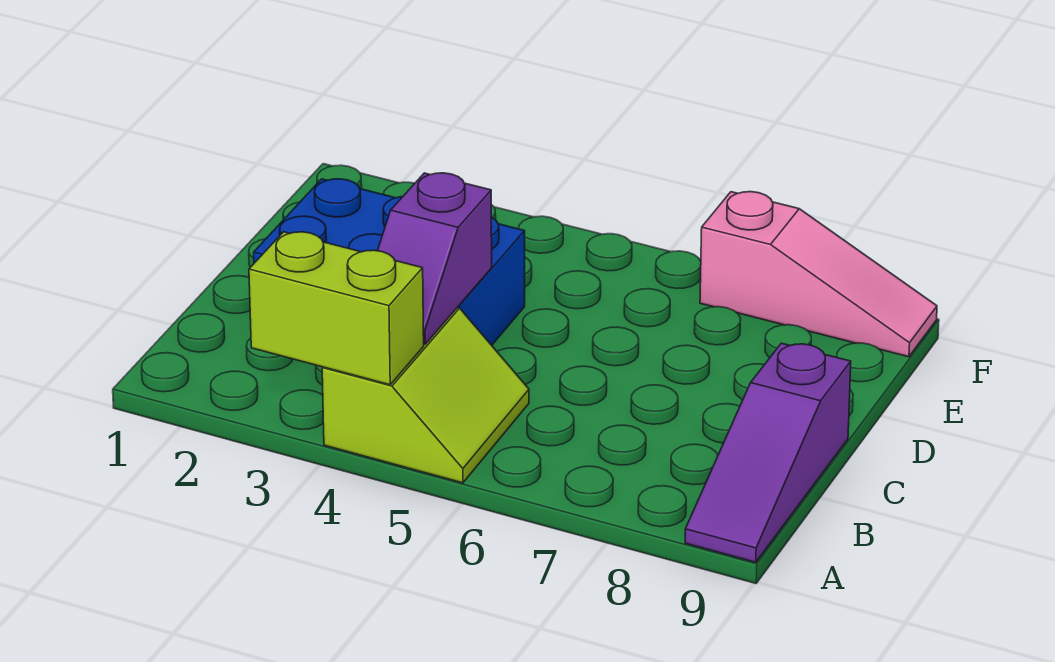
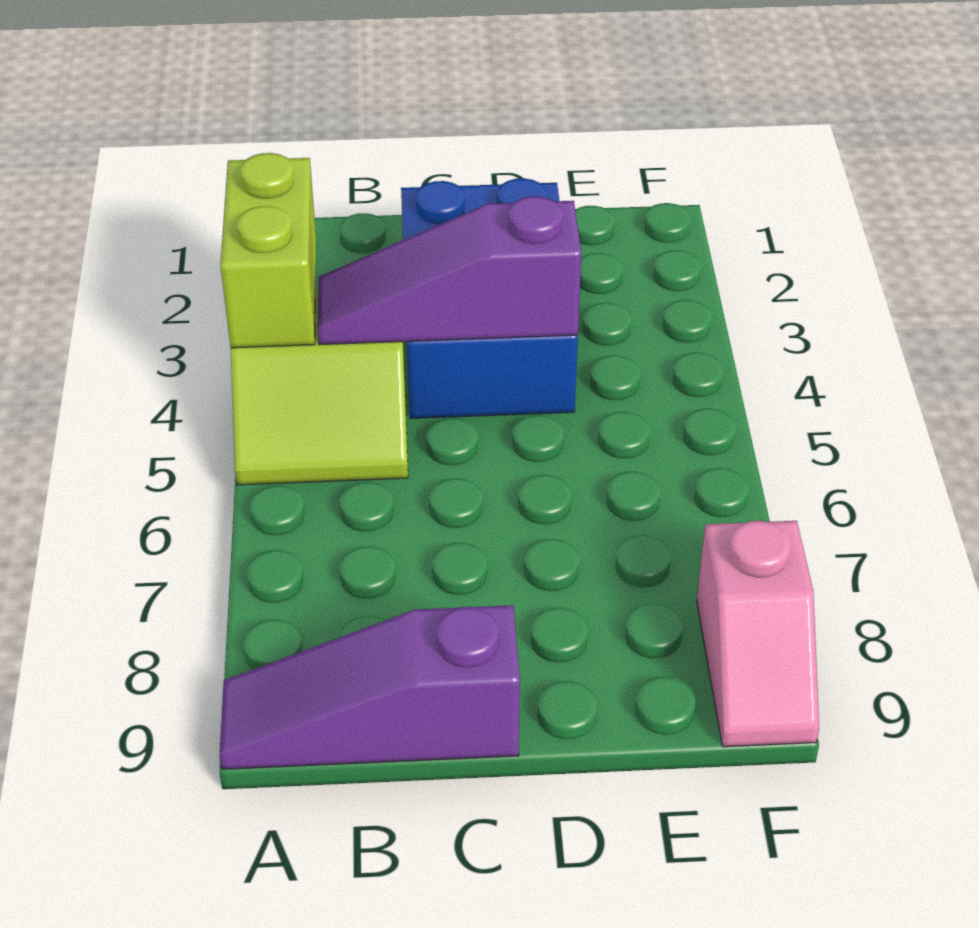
purple 1x2 slope [377,173,492,344] -> purple 1x3 slope [318,196,581,345]
pink 1x3 slope [700,192,937,357] -> pink 1x2 slope [697,521,819,747]

